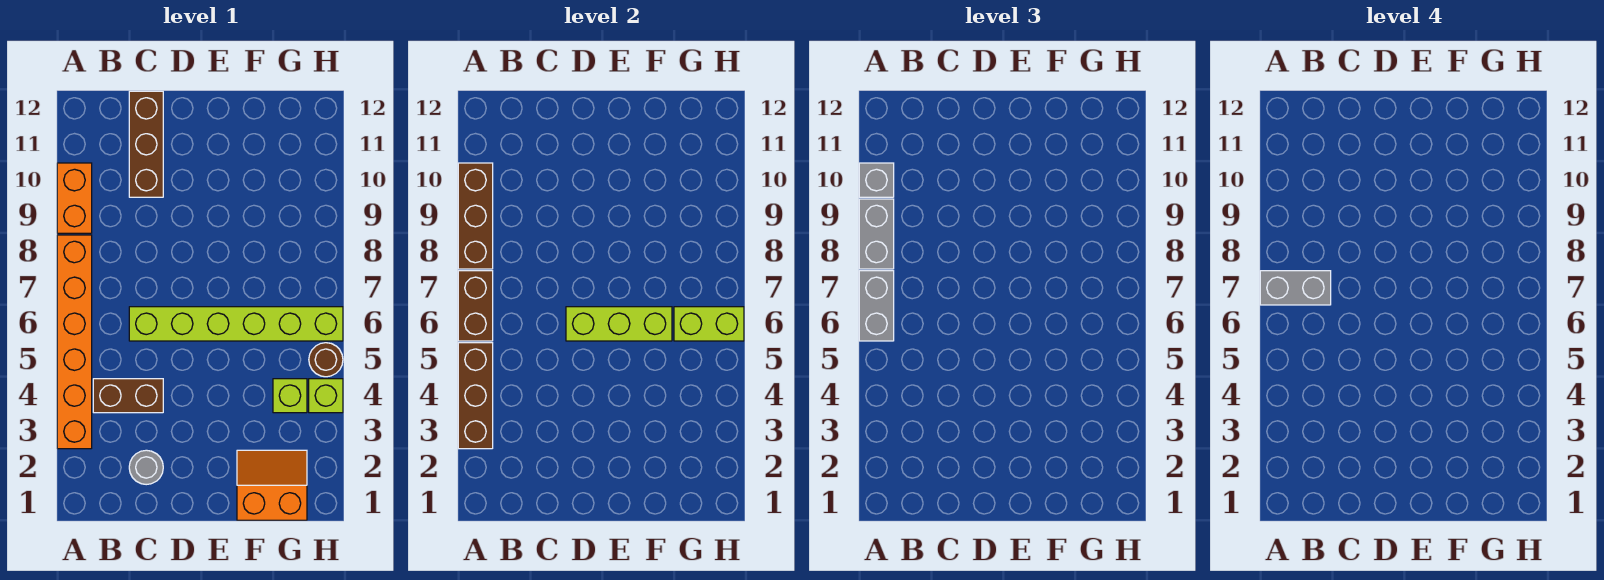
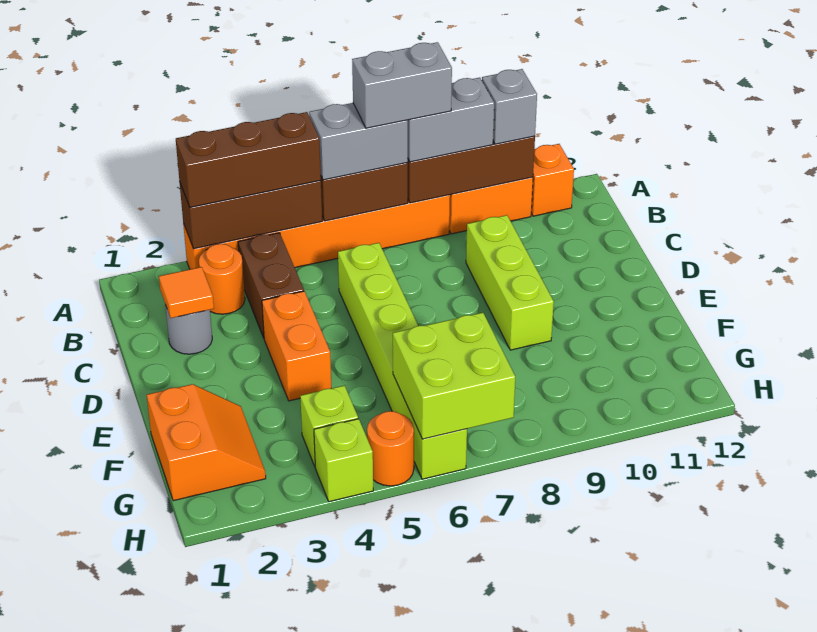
grey 1x2 brick [1260,271,1331,305] -> grey 1x2 brick turned to [352,42,452,128]
none -> orange 1x1 brick [531,144,574,216]
none -> orange 1x1 round brick [199,244,245,314]
none -> orange 1x1 tile [159,267,214,318]
brown 1x3 brick [129,91,163,197] -> brown 1x3 brick moved to [176,112,321,207]
none -> orange 1x2 brick [262,291,331,401]
lime 1x3 brick [566,307,672,341] -> lime 1x3 brick moved to [466,215,554,350]
lime 1x2 brick [674,307,744,341] -> lime 2x2 brick [393,313,515,439]
brown 1x1 round brick [309,343,343,377] -> orange 1x1 round brick [367,411,414,486]

